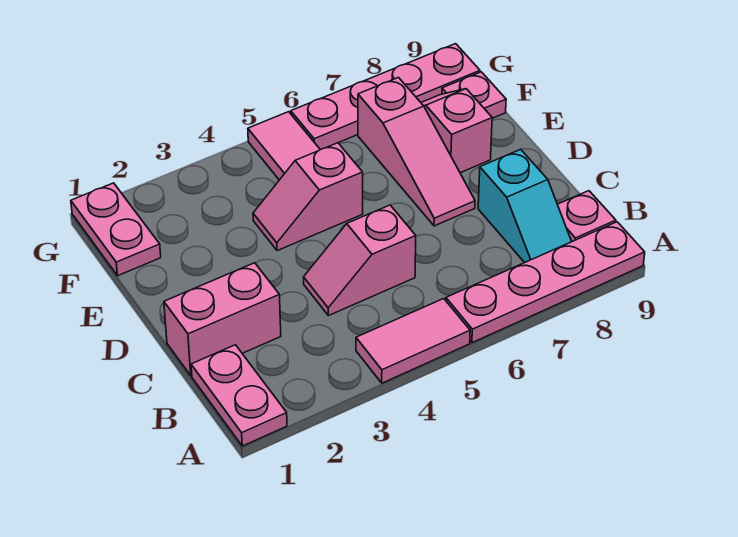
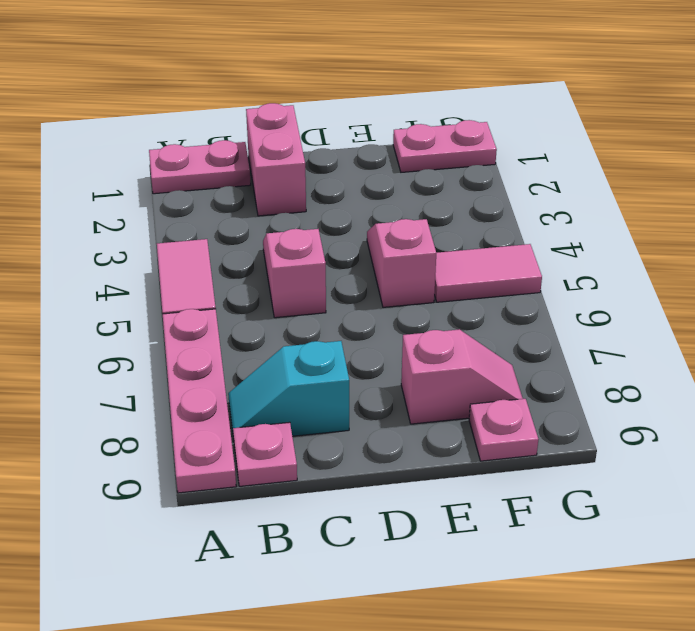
pink 1x3 slope [358,78,475,226] -> none
pink 1x4 plate [291,44,480,150] -> none

